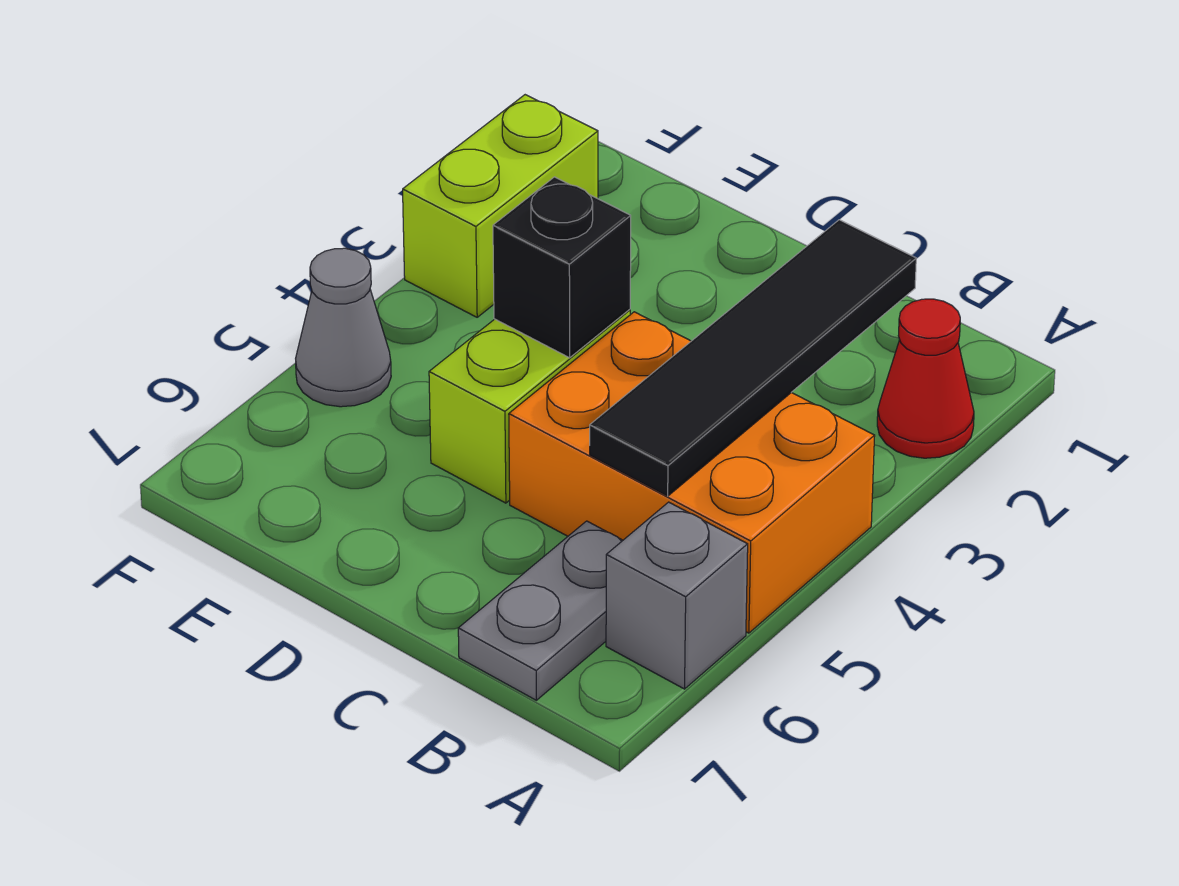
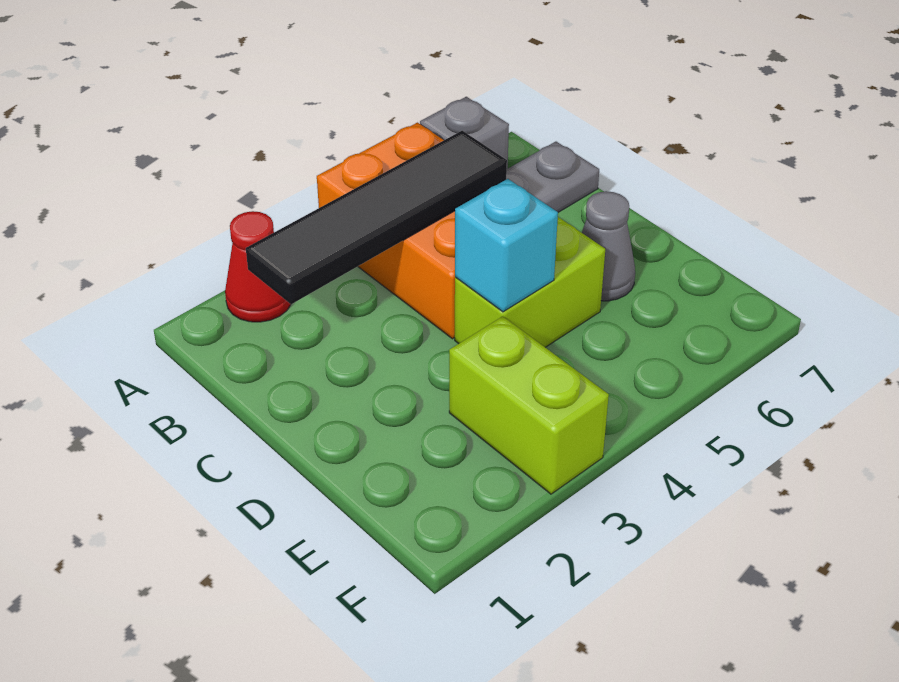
black 1x1 brick [493,177,631,358] -> cyan 1x1 brick [455,179,558,312]
lime 1x2 brick [403,95,598,317] -> lime 1x2 brick turned to [449,316,609,494]
grey 1x1 cone [296,248,391,407] -> grey 1x1 cone moved to [582,191,635,301]

